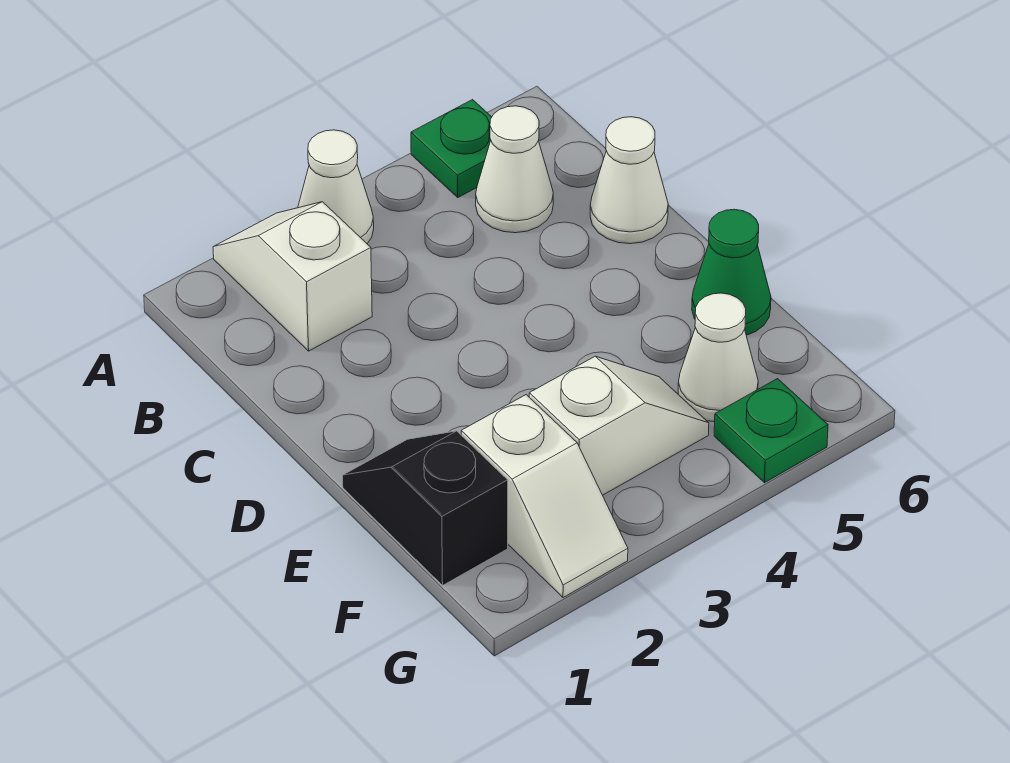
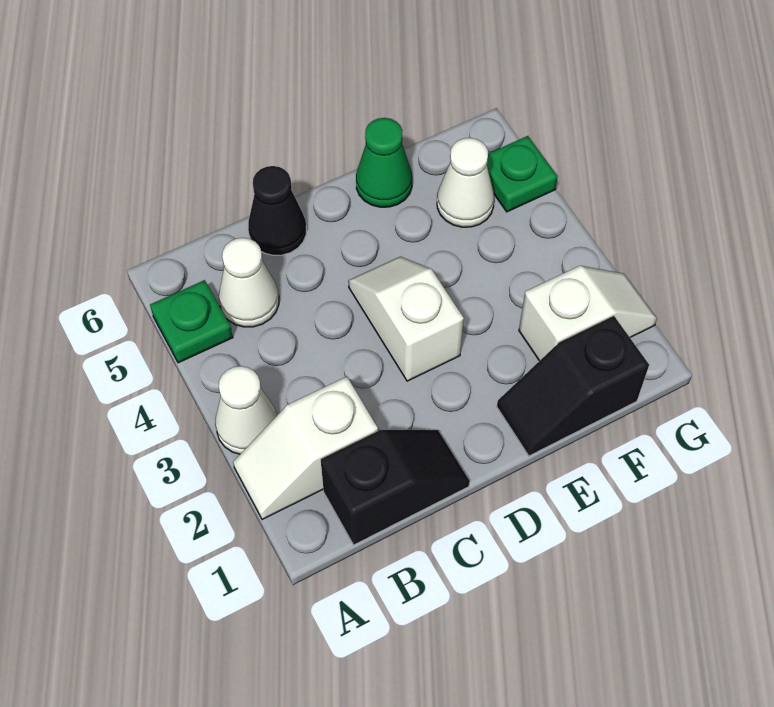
none -> black 1x2 slope [321,430,470,545]
white 1x1 cone [590,117,668,244] -> black 1x1 cone [248,166,306,255]
white 1x2 slope [529,356,709,495] -> white 1x2 slope moved to [348,257,464,381]

